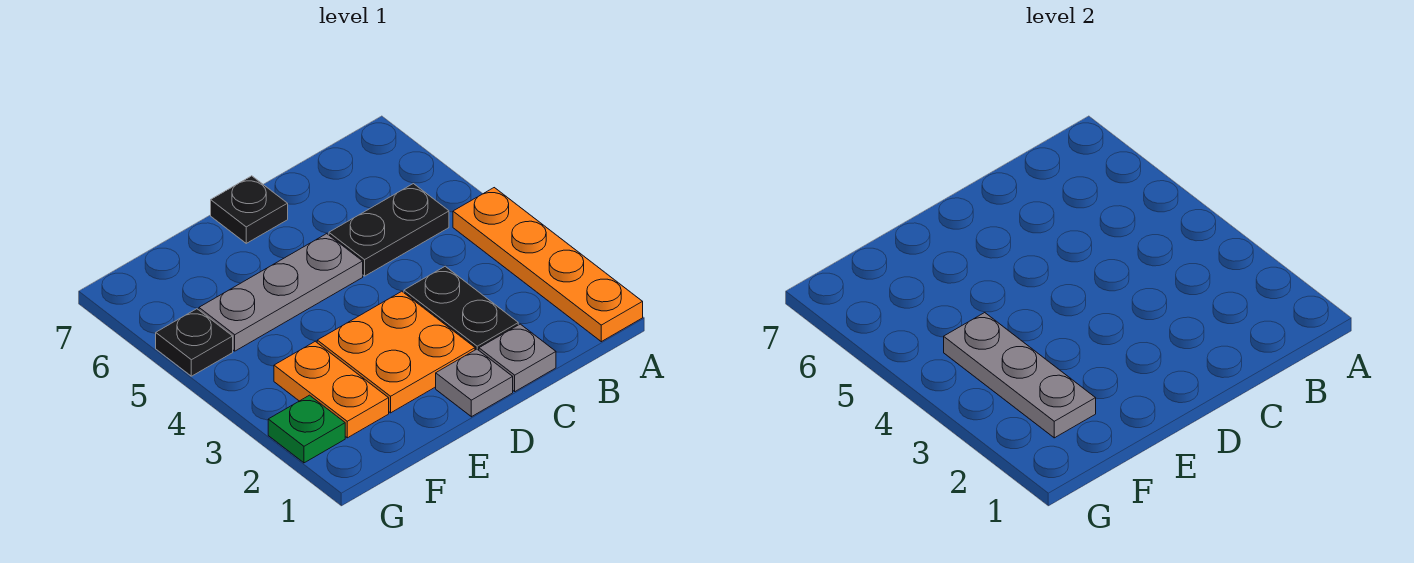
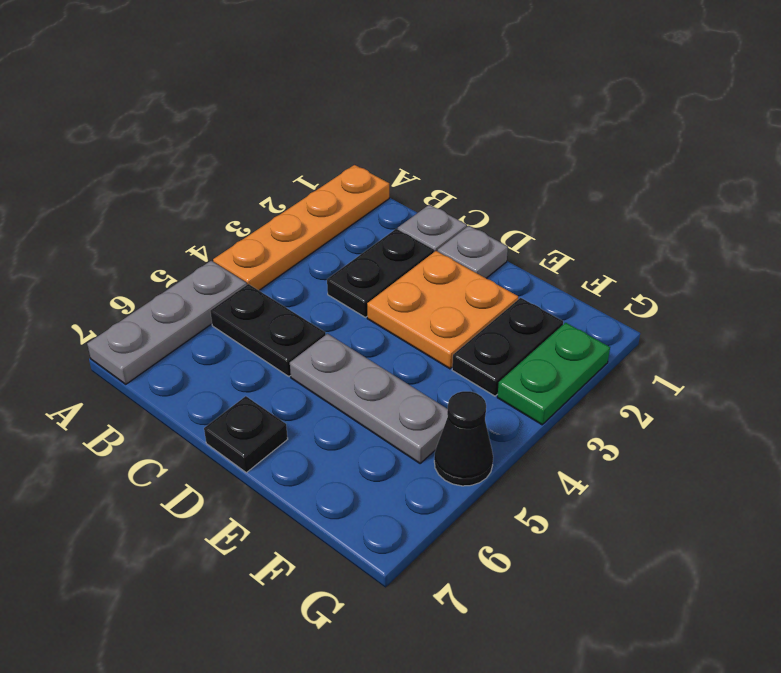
orange 1x2 plate [274,341,389,438] -> black 1x2 plate [452,298,563,396]
grey 1x3 plate [944,313,1096,438] -> grey 1x3 plate moved to [87,261,247,384]
green 1x1 plate [268,395,345,463] -> green 1x2 plate [497,323,610,425]
black 1x1 plate [156,309,233,376] -> black 1x1 cone [434,391,493,486]

